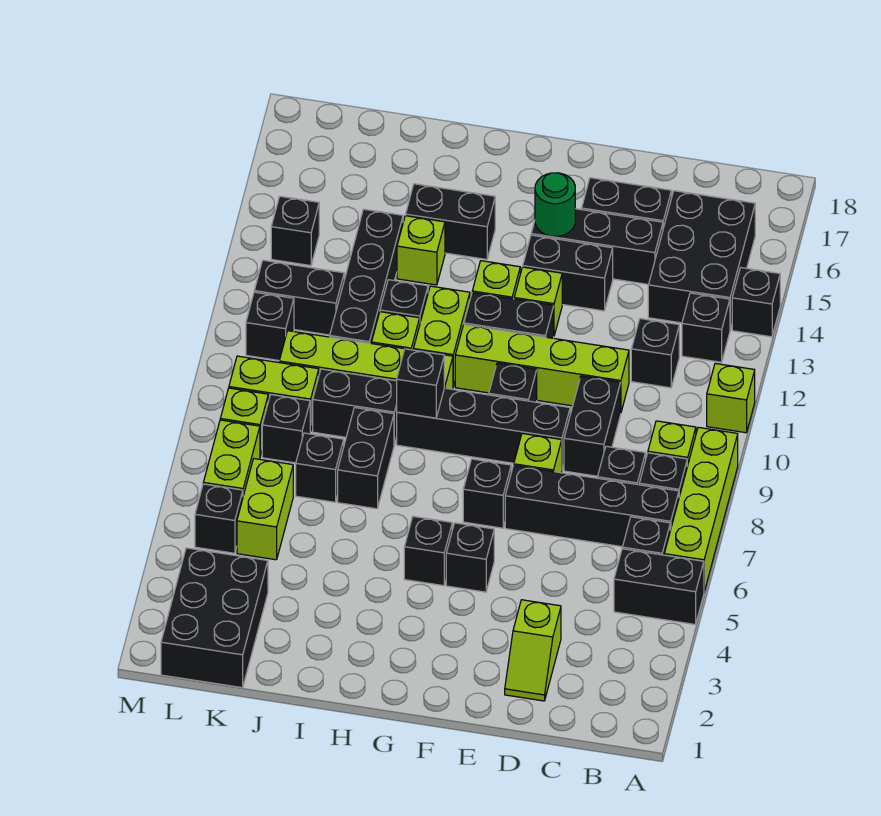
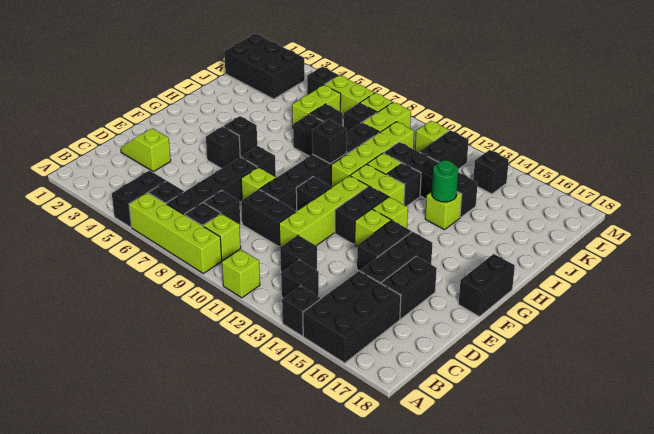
black 2x3 brick [648,191,755,329] -> black 2x3 brick turned to [303,271,401,363]
green 1x1 round brick [535,173,575,237] -> green 1x1 round brick moved to [432,160,458,202]
black 1x2 brick [406,184,495,259] -> black 1x2 brick moved to [459,254,515,317]
lime 1x2 brick [237,459,293,560] -> lime 1x2 brick turned to [292,85,341,128]
black 1x1 brick [246,292,294,360] -> lime 1x1 brick [415,121,449,152]

